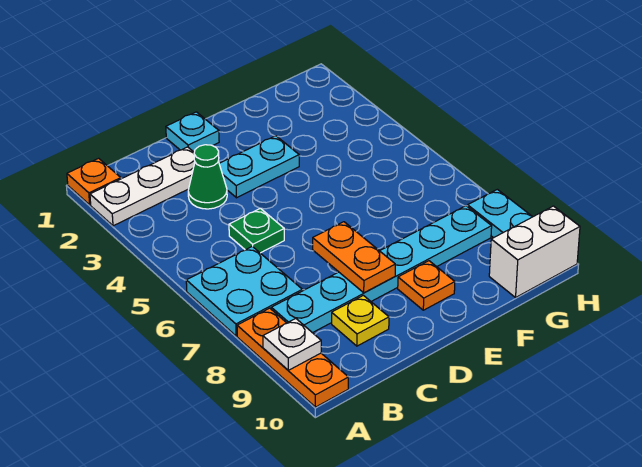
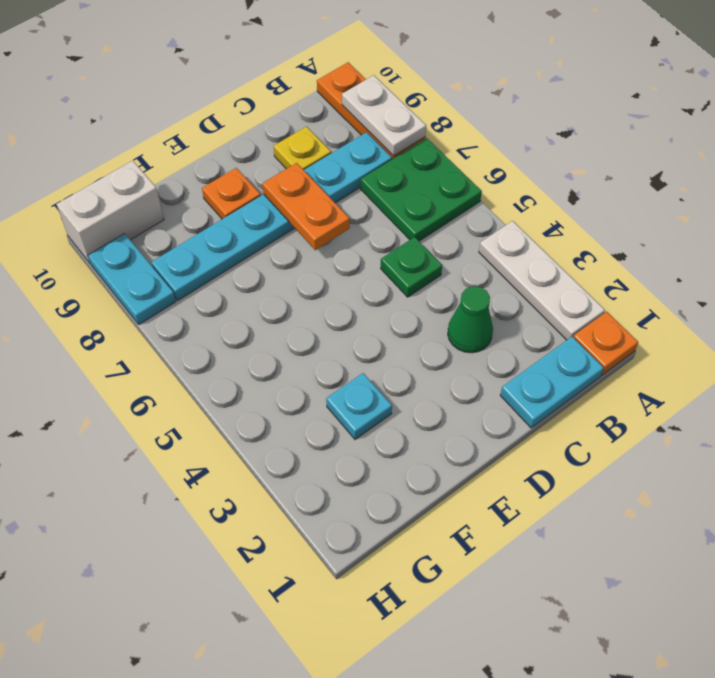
white 1x3 plate [90,147,195,226] -> white 1x3 plate turned to [479,221,605,340]
cyan 2x2 plate [186,246,302,336] -> green 2x2 plate [361,138,482,241]
white 1x1 plate [263,318,321,370] -> white 1x2 plate [342,75,426,156]
cyan 1x1 plate [166,112,219,152] -> cyan 1x1 plate moved to [326,373,392,439]
cyan 1x2 plate [219,136,299,198] -> cyan 1x2 plate moved to [500,337,604,428]

